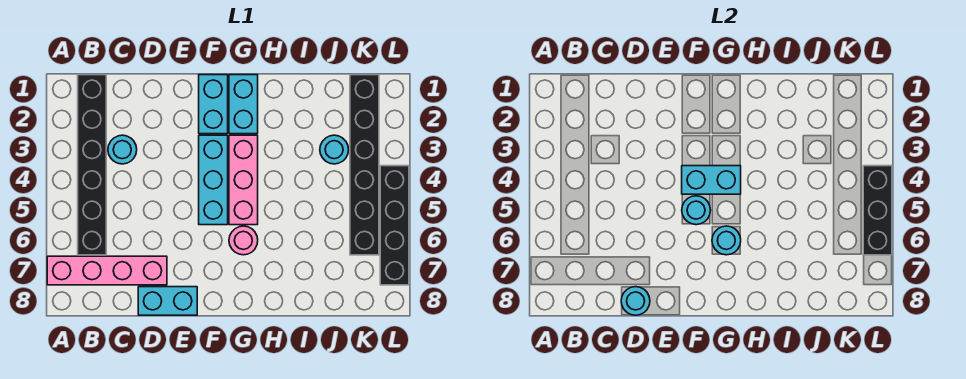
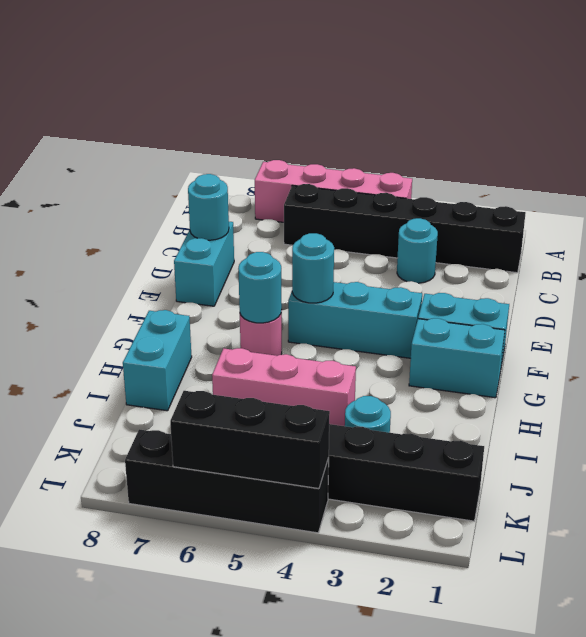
pink 1x4 brick [47,256,167,285] -> pink 1x4 brick turned to [255,160,412,222]
cyan 1x2 brick [682,166,741,194] -> cyan 1x2 brick moved to [123,310,192,411]
pink 1x3 brick [229,135,258,225] -> pink 1x3 brick moved to [212,348,356,426]

